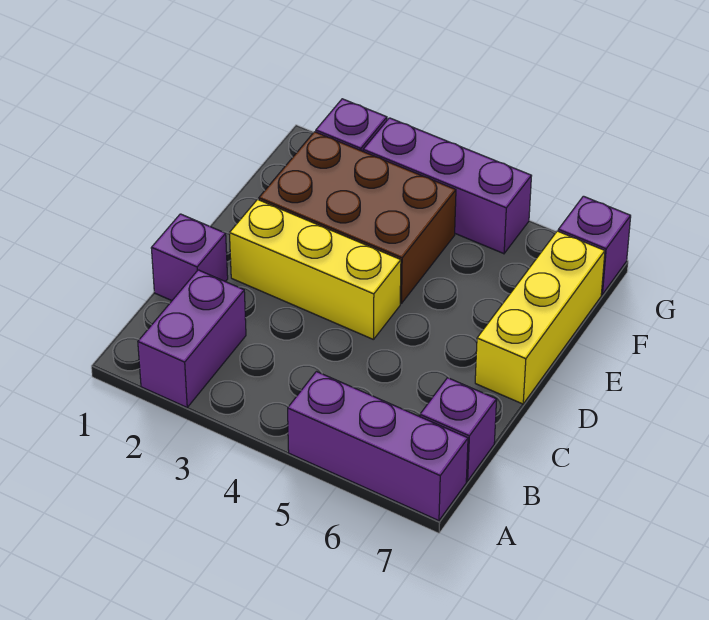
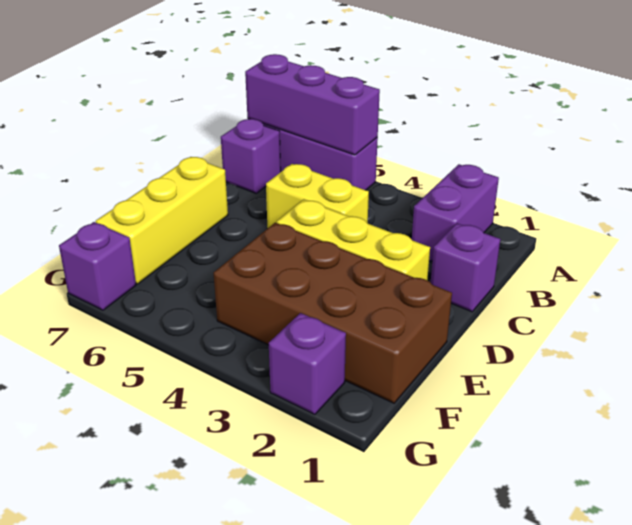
none -> yellow 1x2 brick [266,164,369,229]
brown 2x3 brick [259,132,456,304] -> brown 2x4 brick [214,223,452,403]
purple 1x3 brick [363,118,531,254] -> purple 1x3 brick moved to [245,54,380,155]

